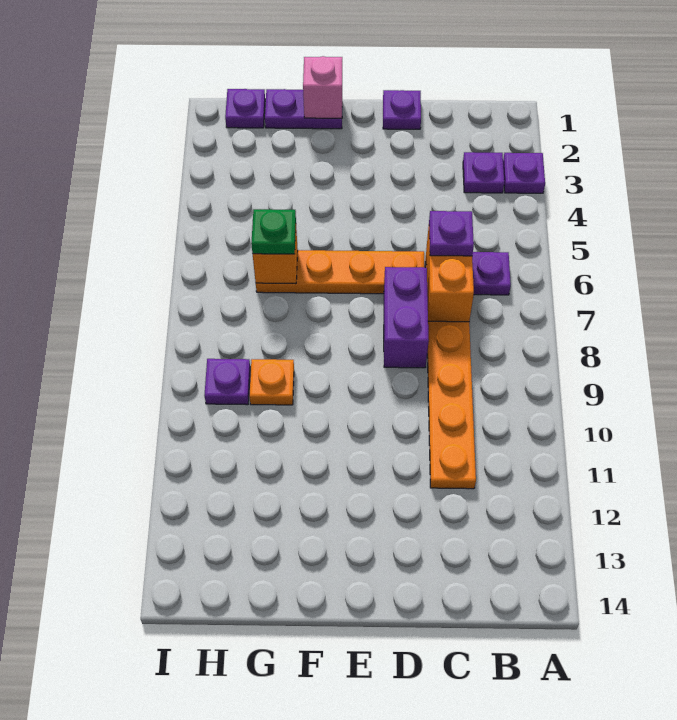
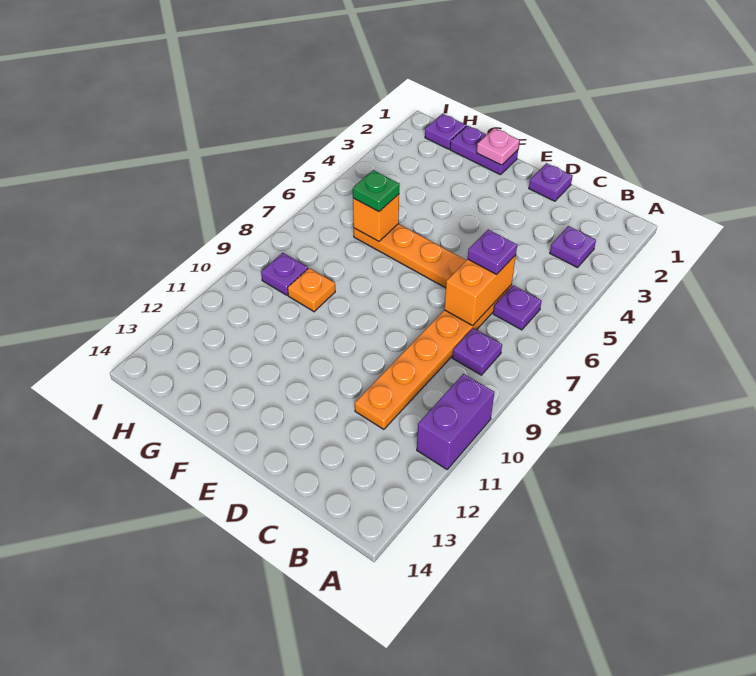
purple 1x1 plate [503,153,545,193] -> purple 1x1 plate moved to [452,328,502,375]
purple 1x2 brick [384,267,429,368] -> purple 1x2 brick moved to [417,374,494,469]
pink 1x1 brick [303,56,342,118] -> pink 1x1 plate [477,128,519,165]

